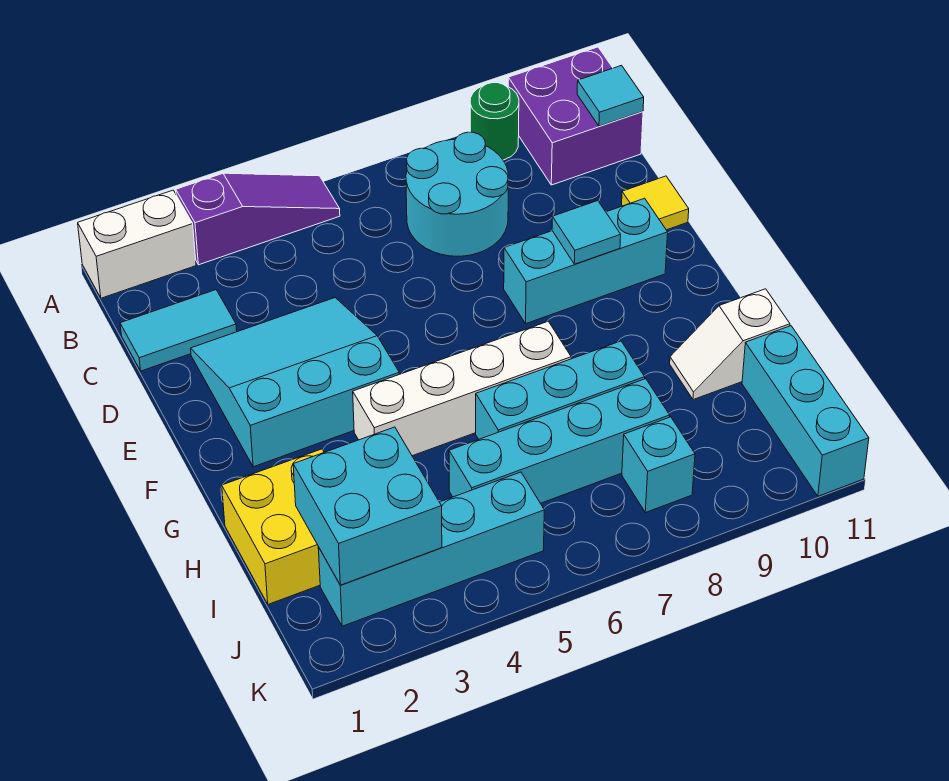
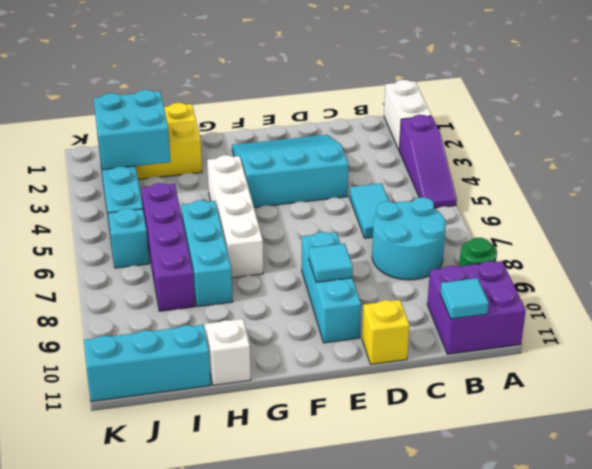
cyan 1x2 tile [120,290,237,371] -> cyan 1x2 tile moved to [349,183,389,238]
cyan 3x3 slope [191,298,399,467] -> cyan 3x3 slope turned to [232,135,348,207]
yellow 1x1 tile [622,176,689,230] -> yellow 1x1 brick [362,300,410,364]
cyan 1x4 brick [449,379,670,503] -> purple 1x4 brick [141,183,195,311]
cyan 1x1 brick [622,417,695,513] -> cyan 1x1 brick moved to [108,209,149,268]

